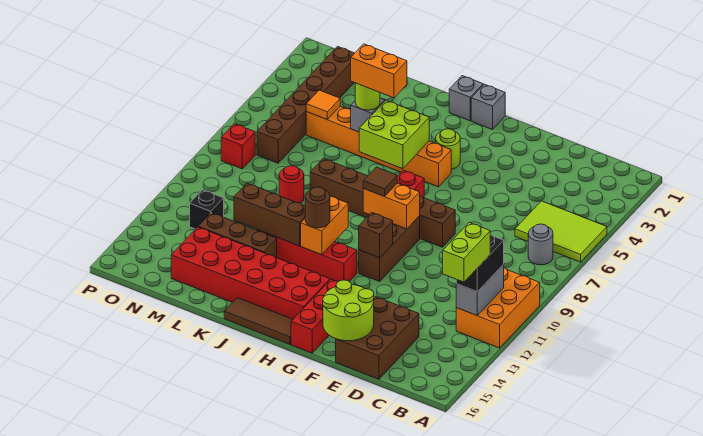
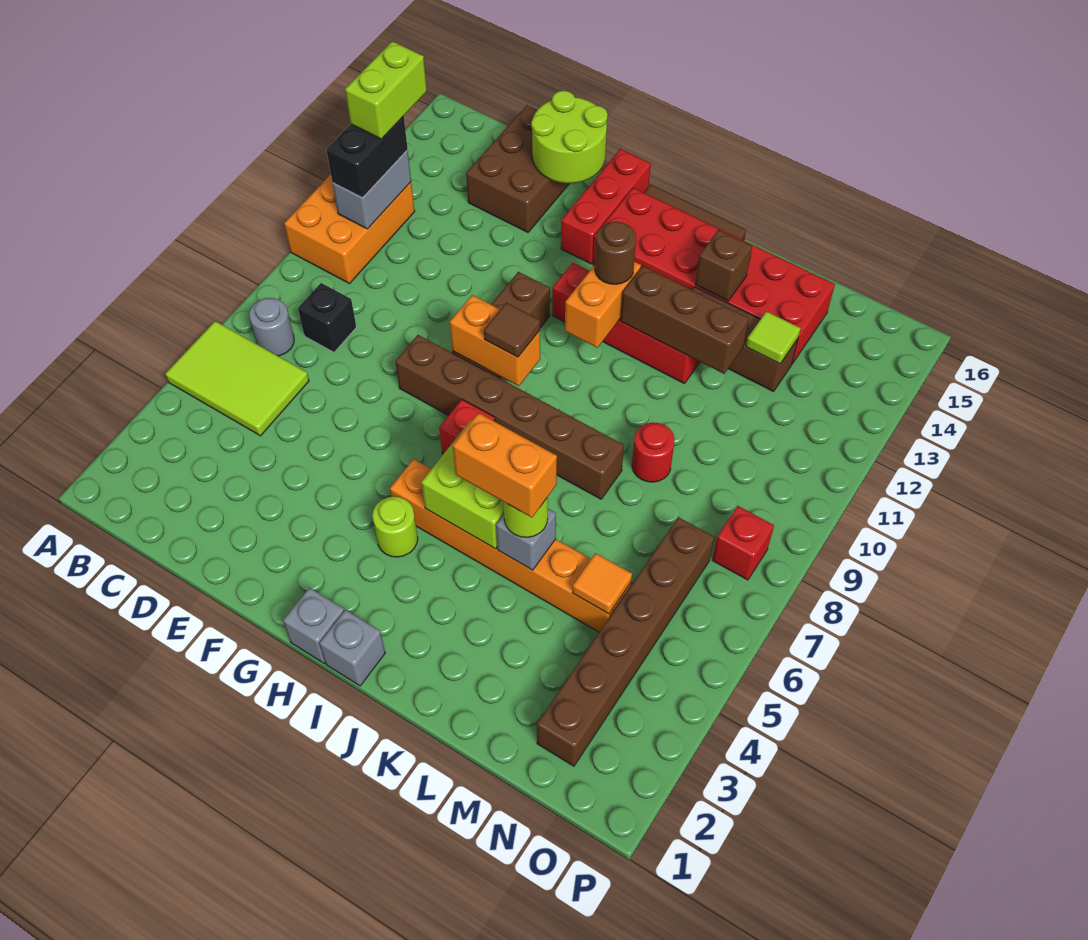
brown 1x1 brick [359,212,393,258] -> brown 1x1 brick moved to [695,230,752,301]
none -> lime 1x1 tile [746,311,801,364]
black 1x1 brick [190,190,224,229] -> black 1x1 brick moved to [298,283,356,352]

